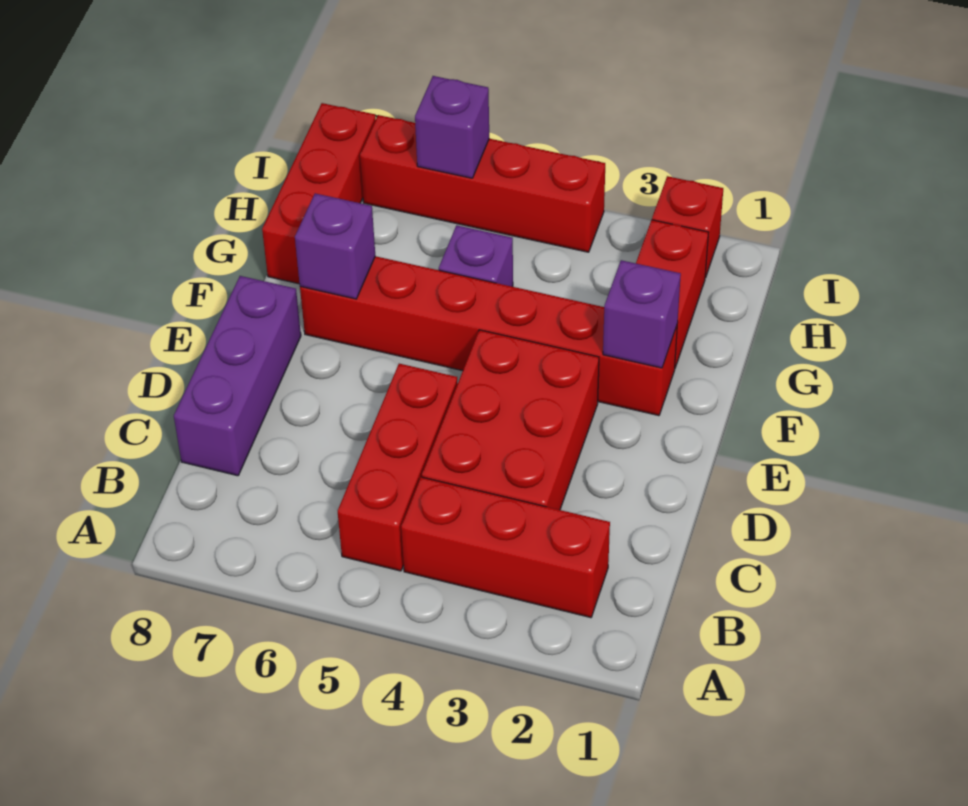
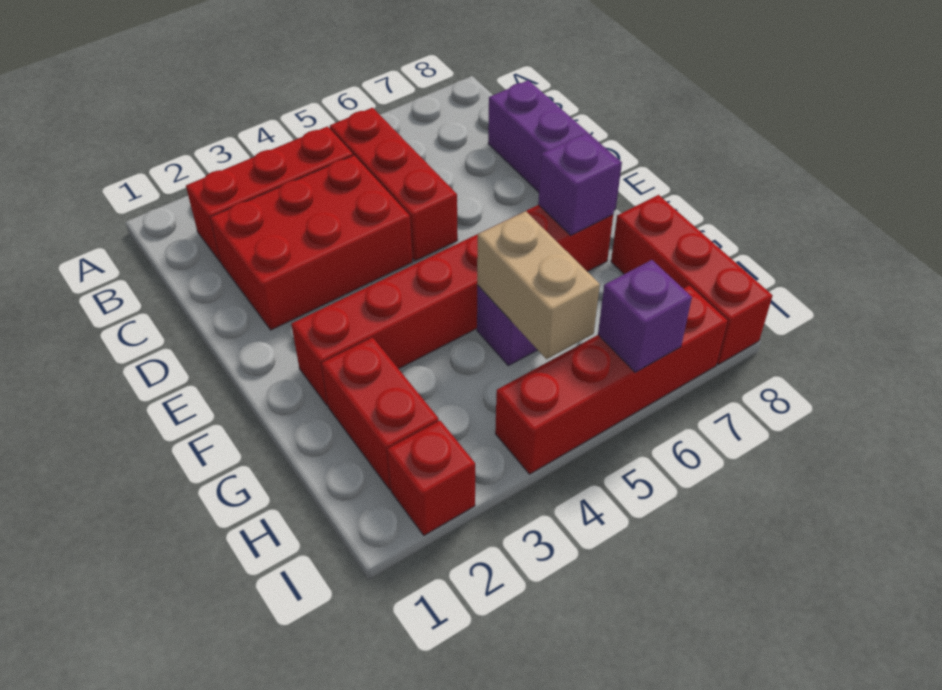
red 2x3 brick [422,330,599,510] -> red 2x3 brick turned to [210,155,413,330]
purple 1x1 brick [603,260,681,368] -> none
none -> tan 1x2 brick [477,211,600,359]

